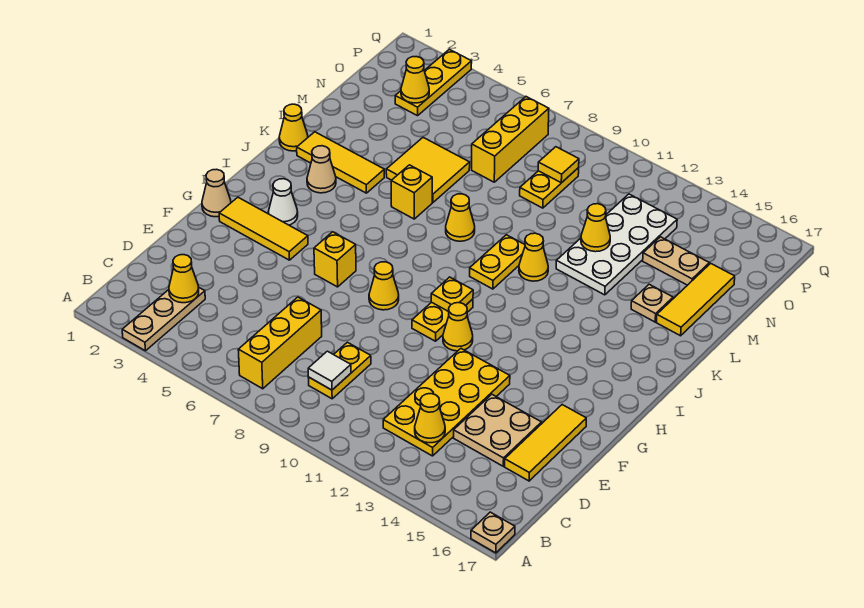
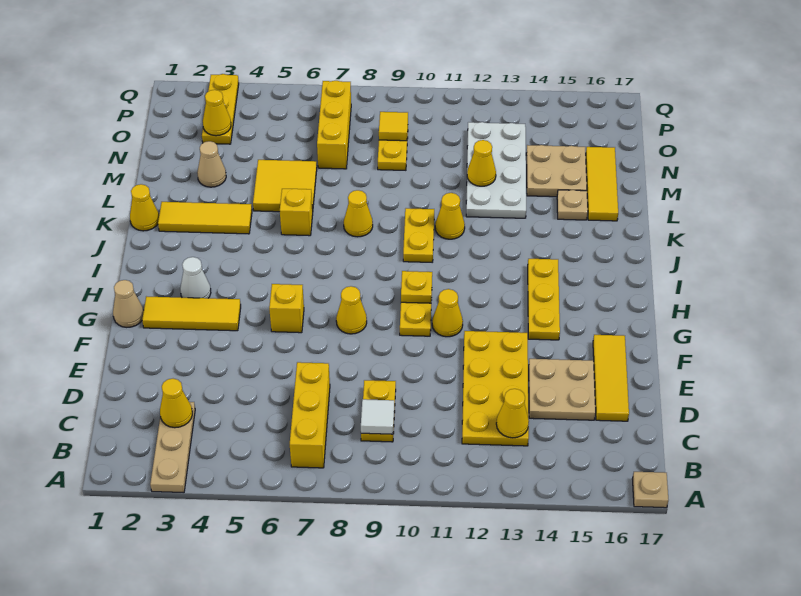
none -> yellow 1x3 plate [528,259,560,340]
tan 1x1 cone [307,146,336,193] -> tan 1x1 cone moved to [197,141,226,187]
tan 1x2 plate [643,237,709,285] -> tan 2x2 plate [526,145,587,197]

